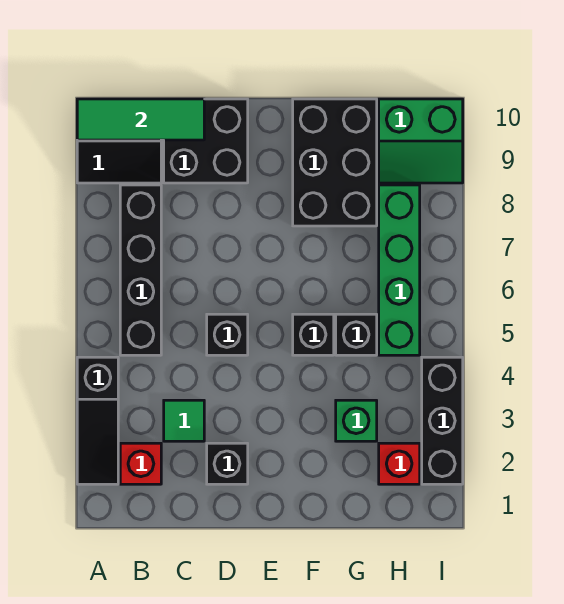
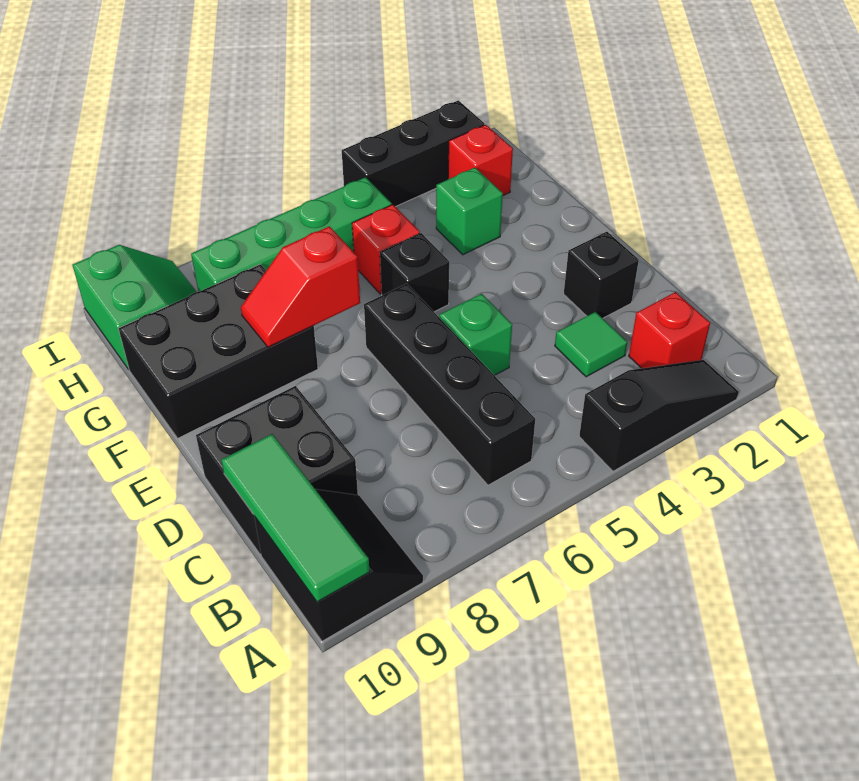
black 1x4 brick [120,185,161,355] -> black 1x4 brick turned to [364,284,535,485]
black 1x1 brick [207,314,248,355] -> green 1x1 brick [439,294,512,375]
none -> red 1x2 slope [241,226,360,347]
black 1x1 brick [336,314,377,355] -> red 1x1 brick [352,205,420,294]

